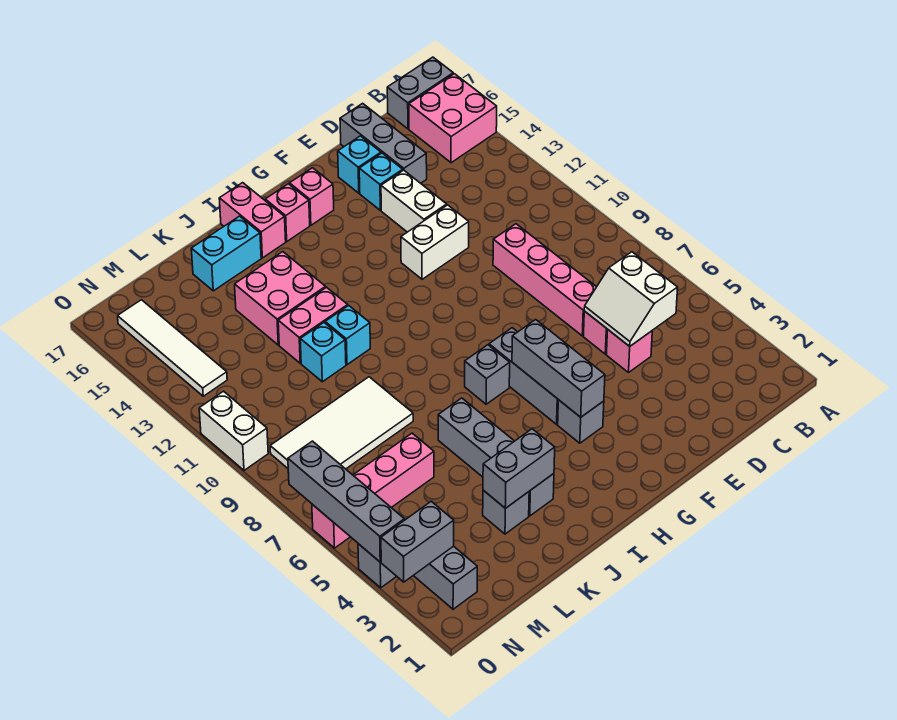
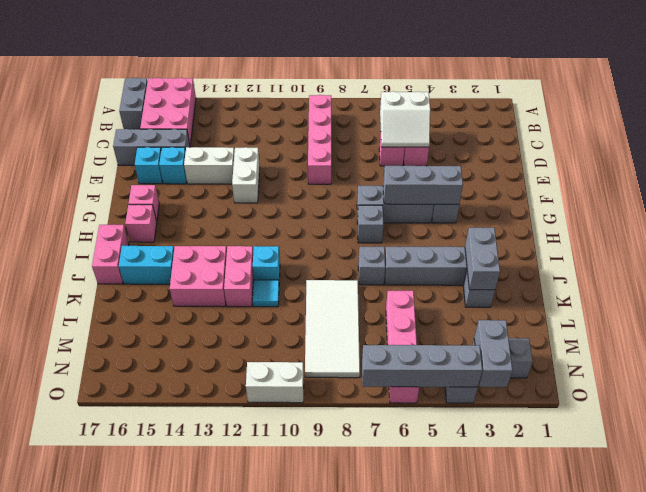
pink 2x2 brick [409,74,497,163] -> pink 2x3 brick [140,78,196,146]
pink 1x4 brick [493,224,596,336] -> pink 1x4 brick turned to [308,95,331,184]
pink 1x2 brick [219,183,286,258] -> pink 1x2 brick turned to [92,225,129,284]
none -> grey 1x1 brick [358,247,385,285]
cyan 1x2 brick [191,216,261,291] -> cyan 1x2 brick turned to [119,246,174,284]
cyan 1x1 brick [300,323,346,382] -> cyan 1x1 tile [253,280,279,307]
white 1x4 tile [118,300,227,396] -> none

